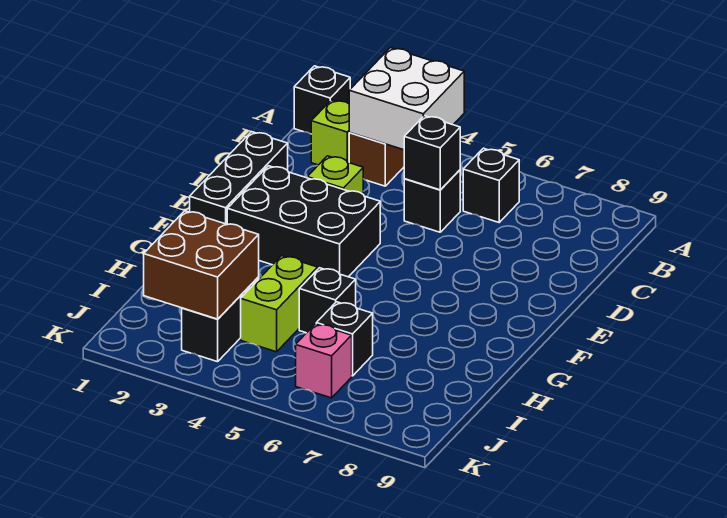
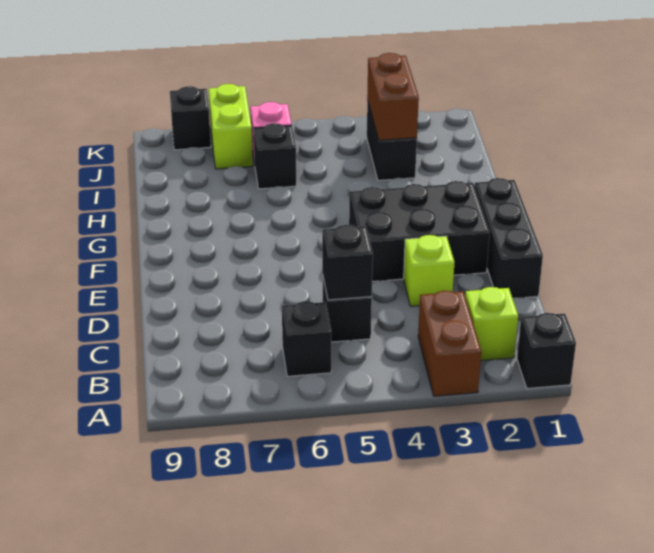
white 2x2 brick [349,48,464,150] -> none
lime 1x2 brick [241,256,318,352] -> lime 1x2 brick moved to [209,84,253,169]
black 1x1 brick [299,268,356,333] -> black 1x1 brick moved to [170,86,211,150]
brown 2x2 brick [144,211,259,319] -> brown 1x2 brick [367,53,419,140]

